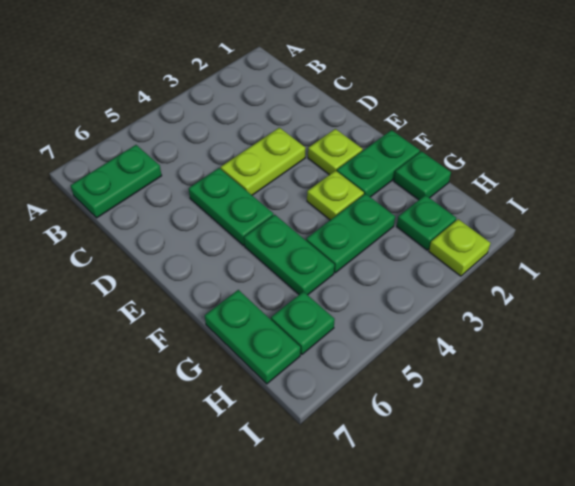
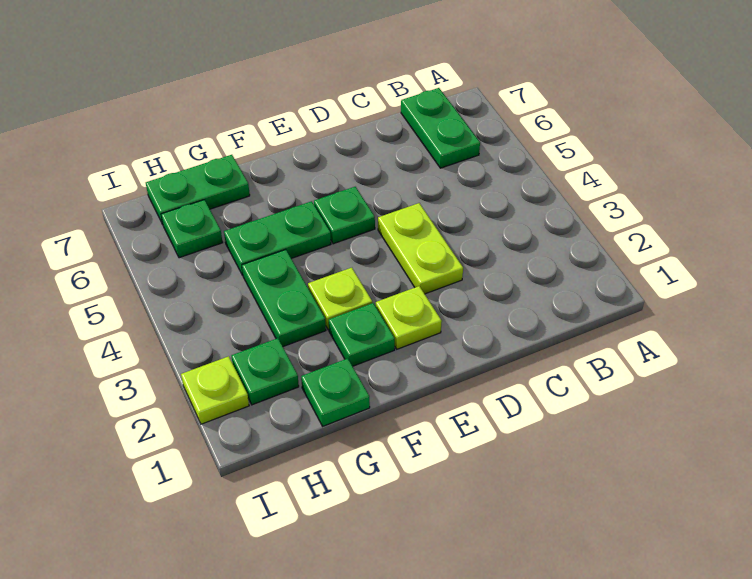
green 1x2 plate [189,168,273,245] -> green 1x1 plate [314,187,375,244]
green 1x2 plate [337,130,420,197] -> green 1x1 plate [329,303,395,366]

